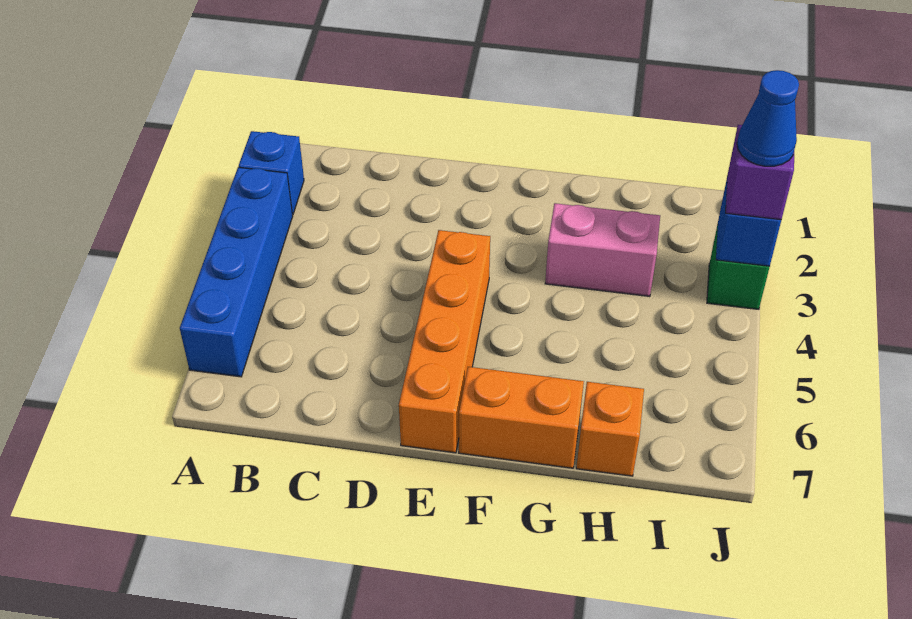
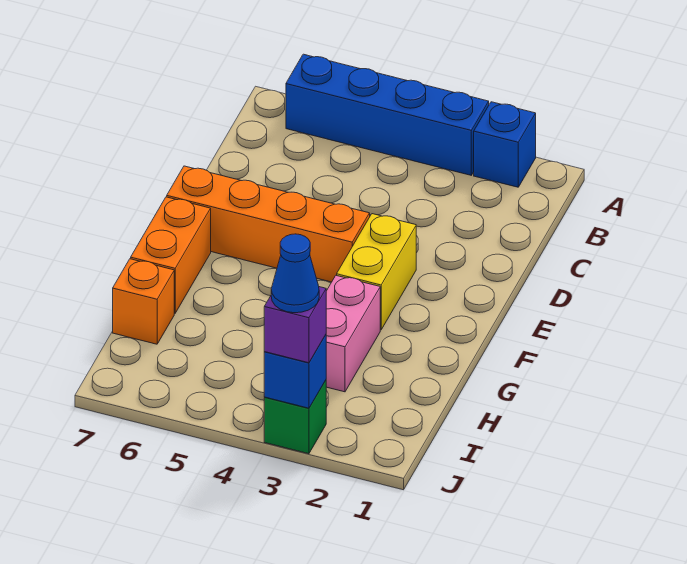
none -> yellow 1x2 brick [337,214,416,330]

